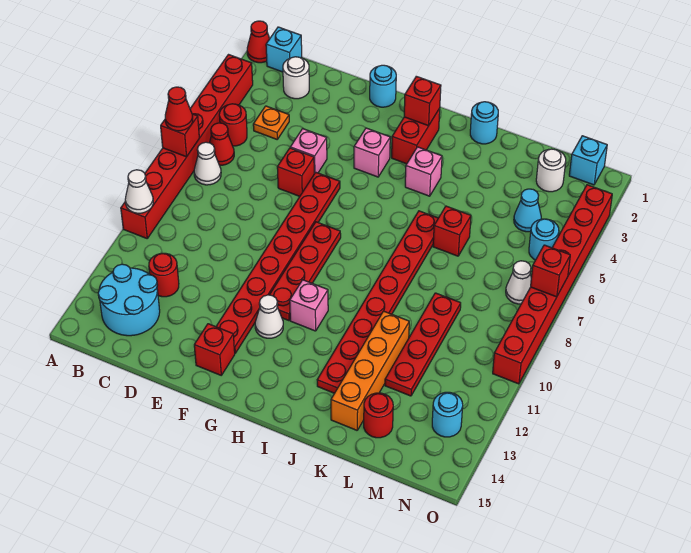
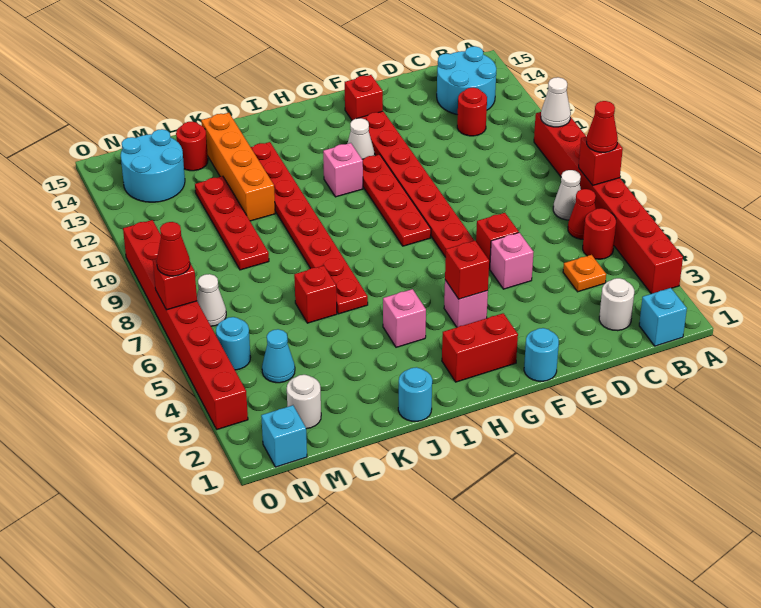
red 1x1 cone [247,21,270,63] -> red 1x1 cone moved to [157,222,190,276]
red 1x2 brick [392,108,440,164] -> red 1x2 brick turned to [442,313,518,382]
red 1x1 brick [404,76,441,126] -> red 1x1 brick moved to [445,241,489,299]
cyan 1x1 round brick [432,392,463,437] -> cyan 2x2 round brick [121,129,185,202]

